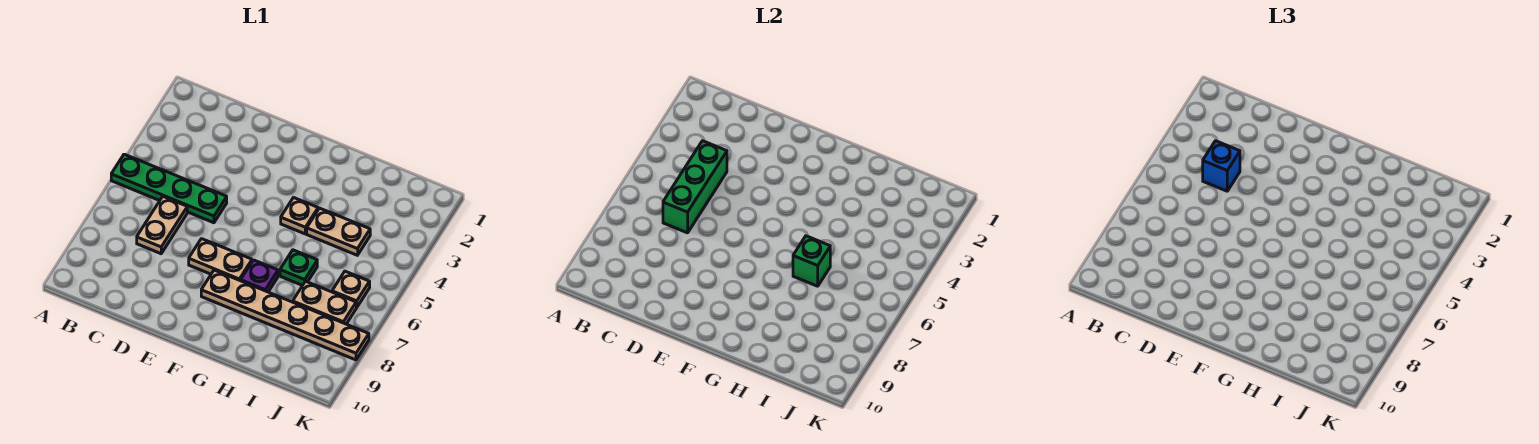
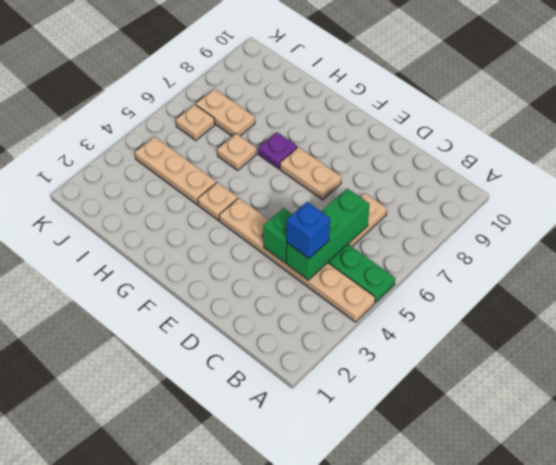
tan 1x6 plate [201,270,369,360] -> tan 1x6 plate moved to [219,198,375,322]
tan 1x2 plate [307,208,370,255] -> tan 1x3 plate [135,137,216,205]
green 1x1 plate [280,250,317,286] -> tan 1x1 plate [217,134,257,170]
green 1x1 brick [793,236,830,286] -> green 1x1 brick moved to [263,208,292,263]

